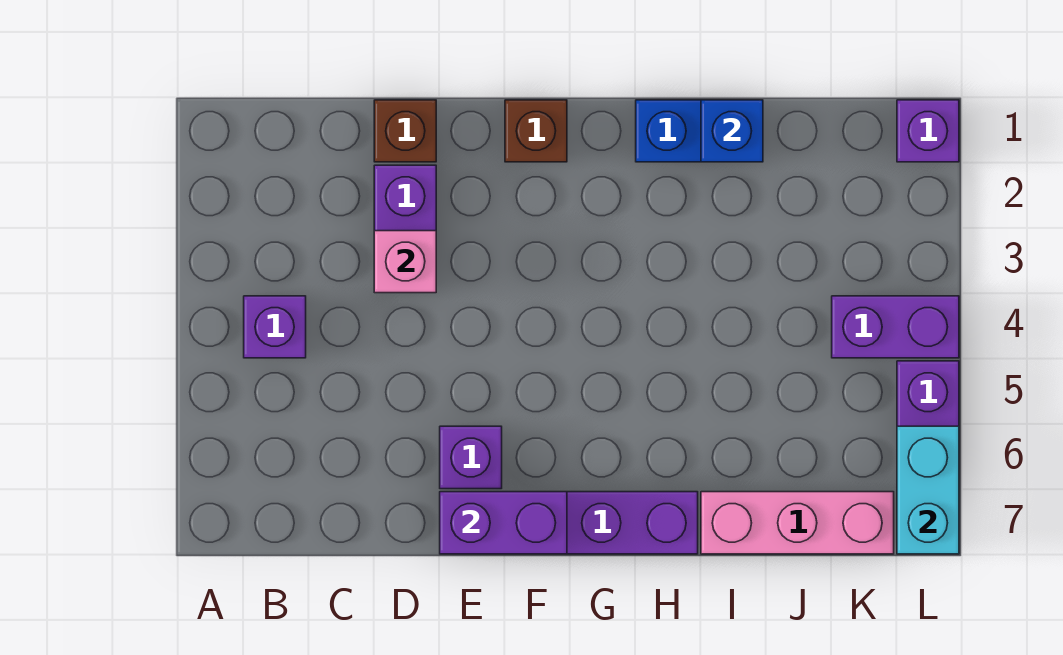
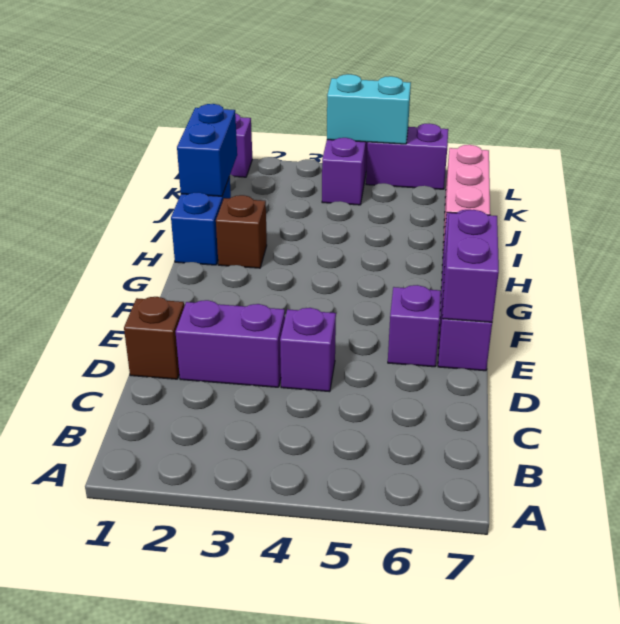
purple 1x1 brick [244,296,306,358] -> purple 1x1 brick moved to [280,308,336,392]
pink 1x1 brick [374,231,436,293] -> none
brown 1x1 brick [505,100,567,162] -> brown 1x1 brick moved to [216,195,267,268]
blue 1x1 brick [701,100,763,162] -> blue 1x2 brick [177,104,237,196]
cyan 1x2 brick [897,426,959,554] -> cyan 1x2 brick moved to [327,74,411,144]

